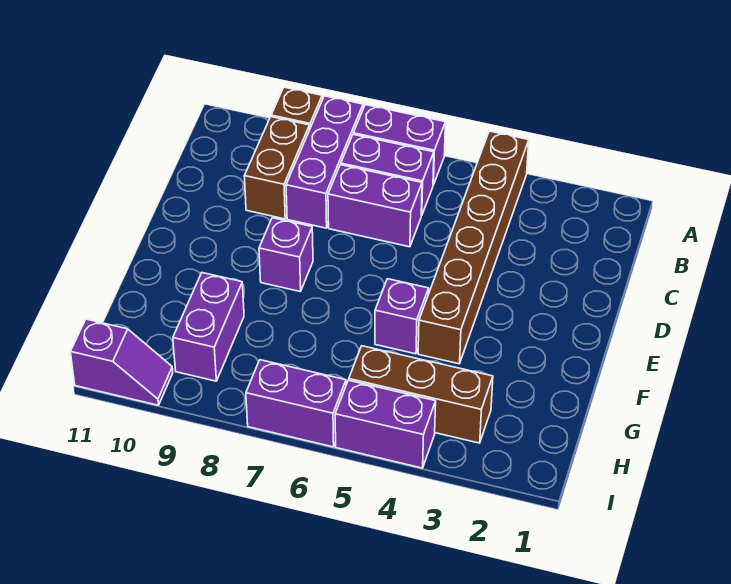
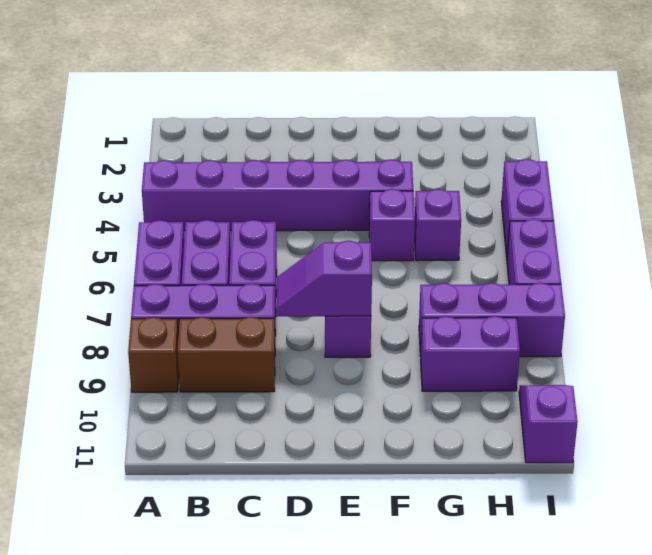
brown 1x6 brick [418,131,529,364] -> purple 1x6 brick [142,160,413,231]
none -> purple 1x2 slope [276,241,372,316]
none -> purple 1x1 brick [414,189,461,261]
none -> purple 1x3 brick [419,283,565,357]
brown 1x3 brick [349,346,493,443] -> none

